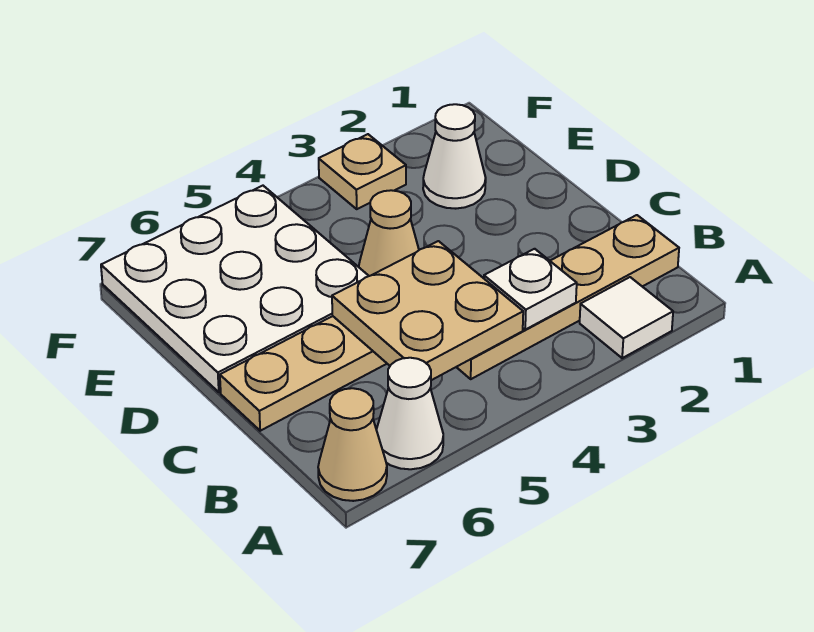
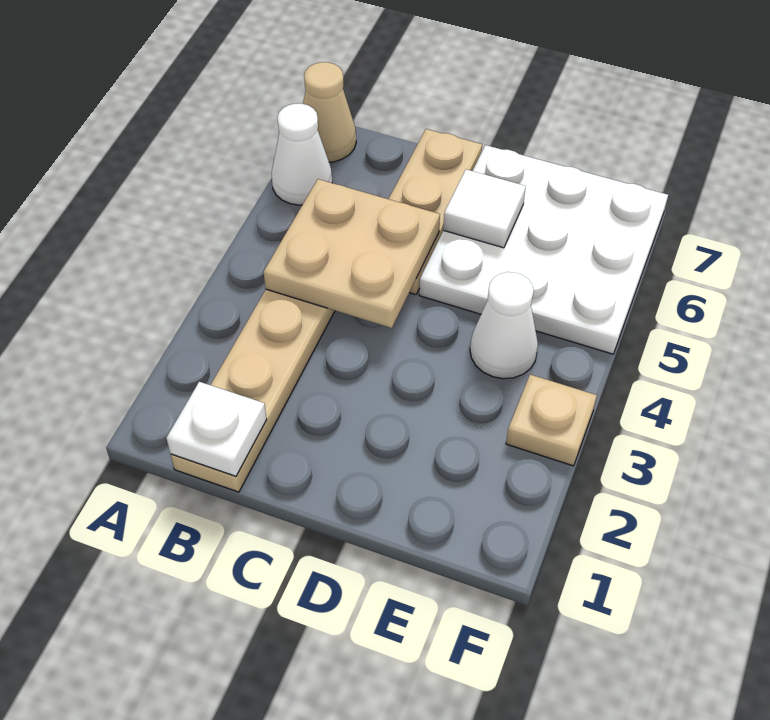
white 1x1 tile [580,277,673,358] -> white 1x1 tile moved to [443,170,526,248]
white 1x1 plate [484,249,577,330] -> white 1x1 plate moved to [166,382,267,476]
tan 1x1 cone [359,190,419,276] -> none
white 1x1 cone [423,104,486,209] -> white 1x1 cone moved to [470,272,538,379]

